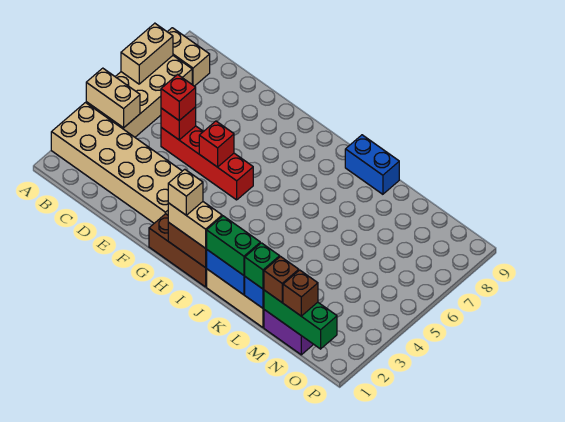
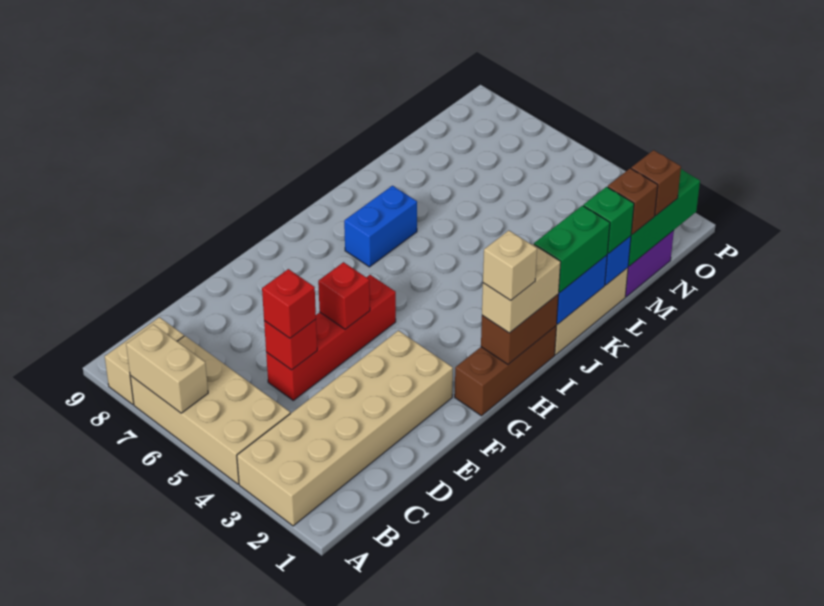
tan 1x2 brick [86,68,140,128] -> none
blue 1x2 brick [345,135,399,194] -> blue 1x2 brick moved to [344,186,417,267]

